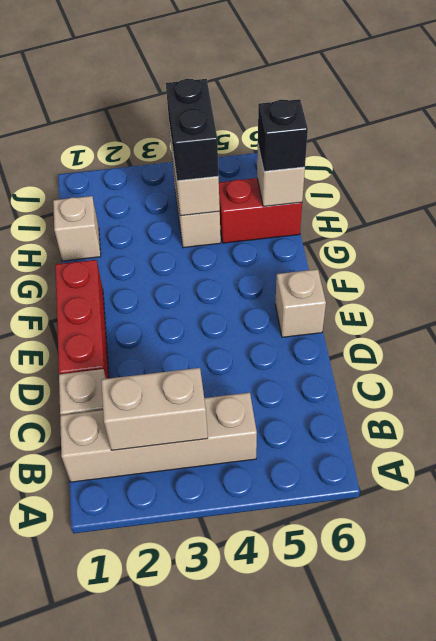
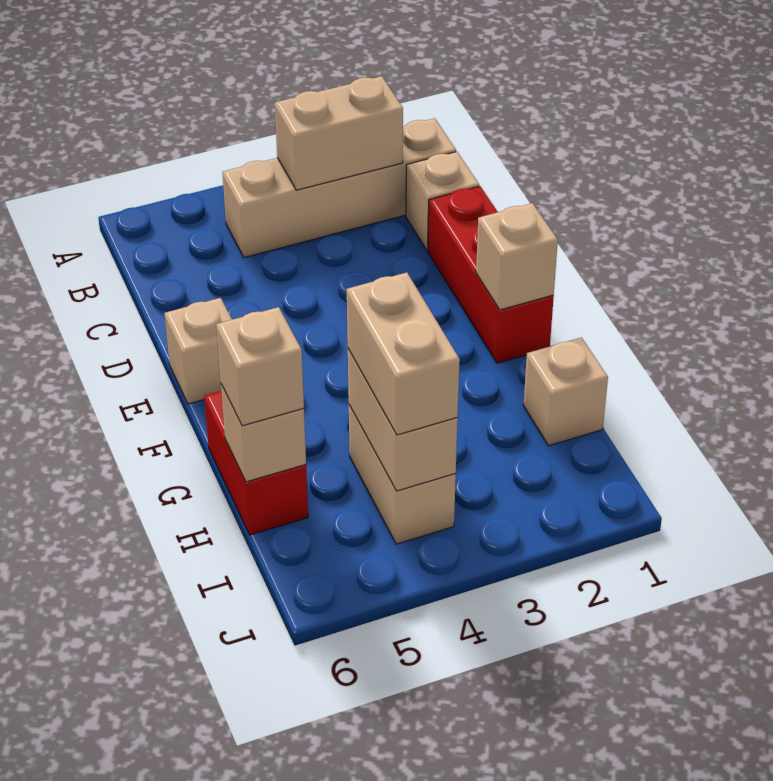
none -> tan 1x1 brick [476,203,558,310]
black 1x2 brick [166,79,219,181] -> tan 1x2 brick [347,272,460,435]
red 1x2 brick [219,178,302,243] -> red 1x2 brick turned to [204,391,308,535]
black 1x1 brick [258,99,308,171] -> tan 1x1 brick [216,307,304,426]

